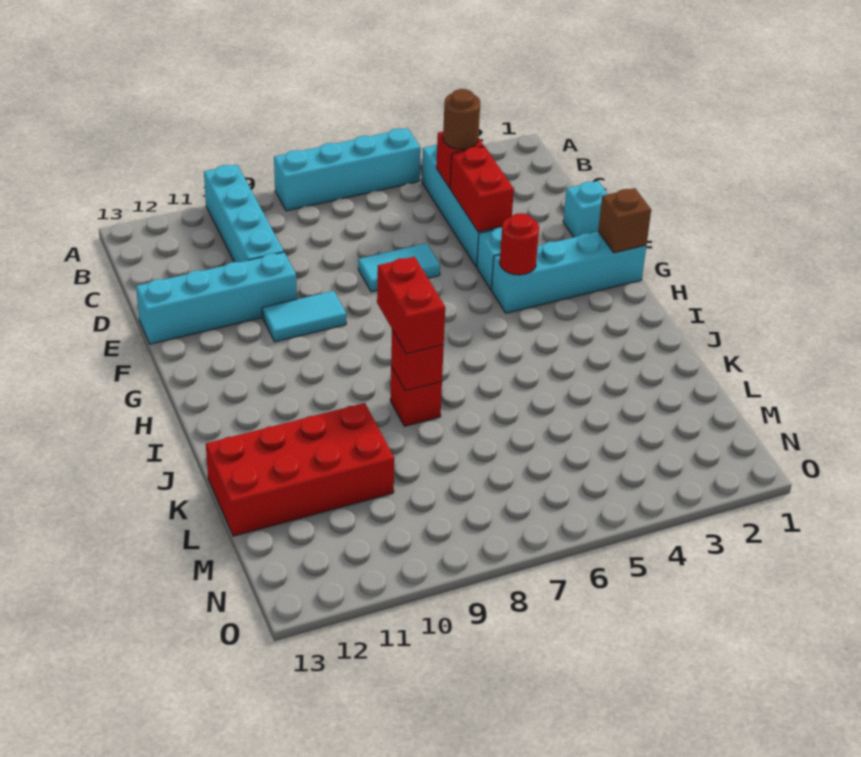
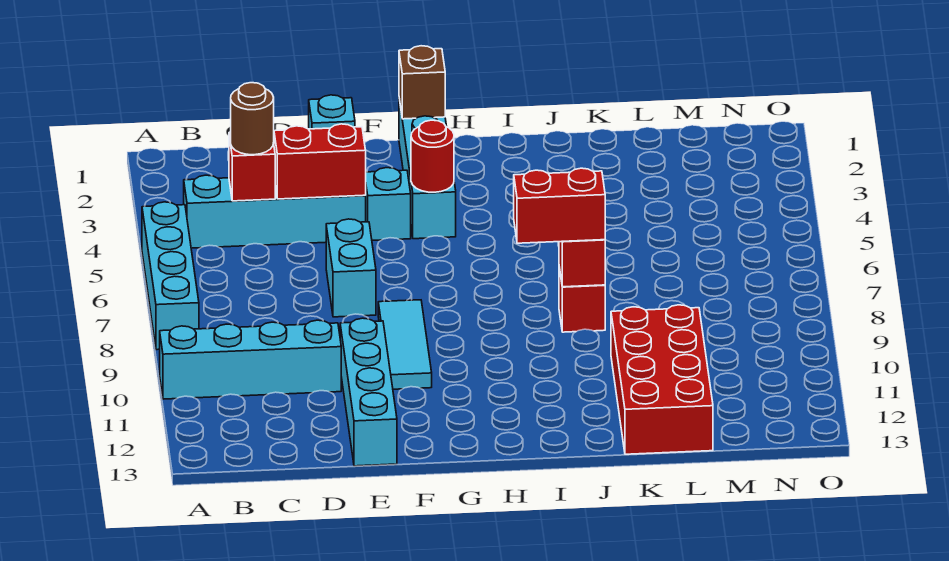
cyan 1x2 tile [358,243,440,292] -> cyan 1x2 brick [326,219,376,317]
cyan 1x2 tile [262,291,346,342] -> cyan 1x3 tile [378,300,432,389]

